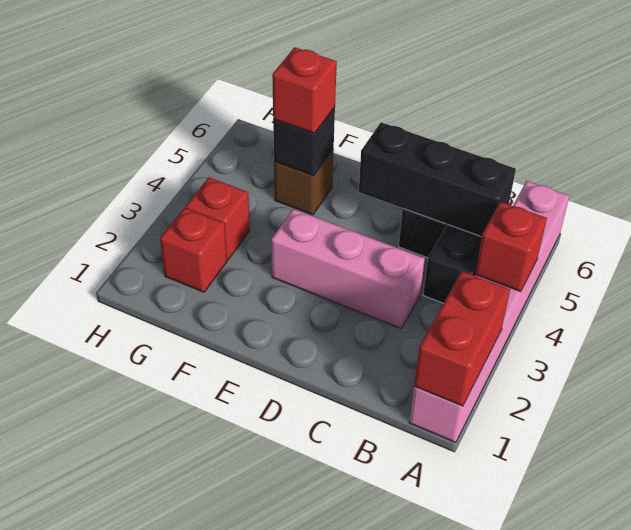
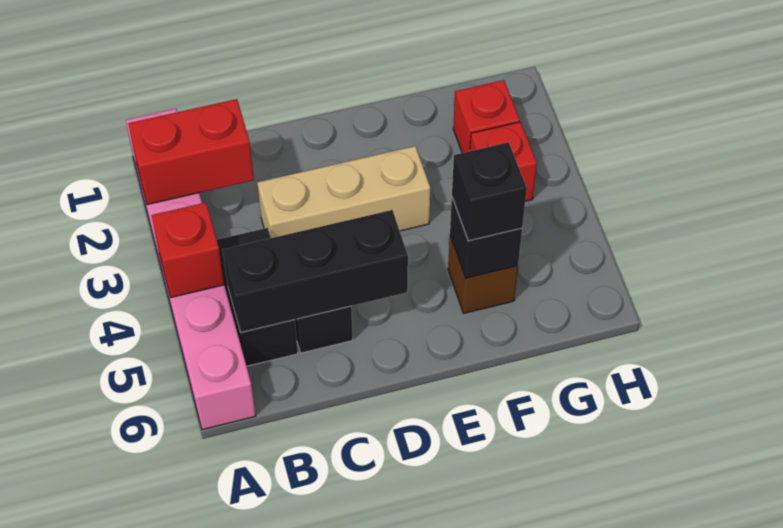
red 1x2 brick [414,271,510,406] -> red 1x2 brick turned to [128,99,254,205]
pink 1x3 brick [271,209,425,328] -> tan 1x3 brick [257,146,430,238]
red 1x1 brick [272,47,337,133] -> black 1x1 brick [452,142,527,241]

